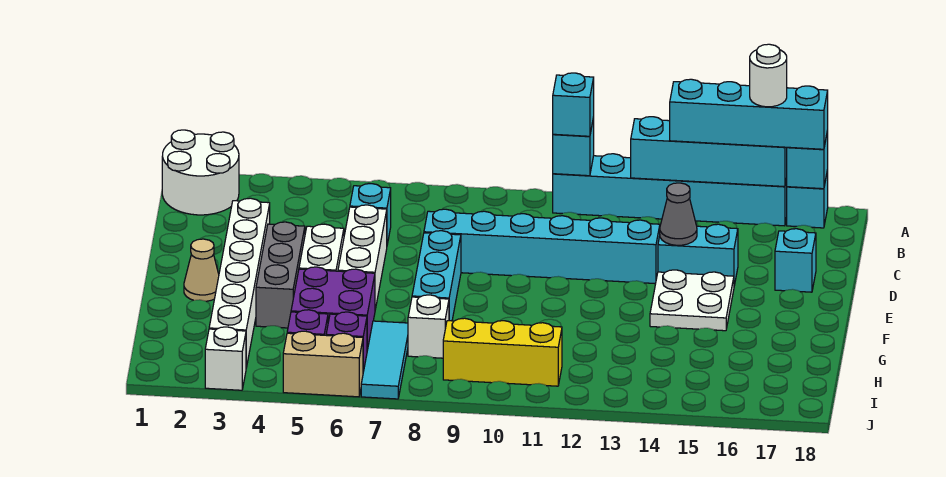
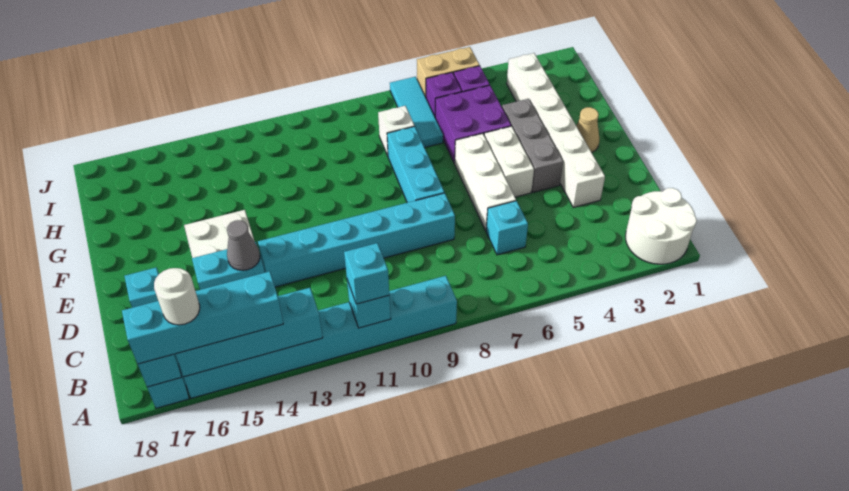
cyan 1x6 brick [553,154,787,226] -> cyan 1x8 brick [184,276,457,398]
yellow 1x3 brick [443,318,562,386] -> none
white 1x1 brick [205,327,246,390] -> none

